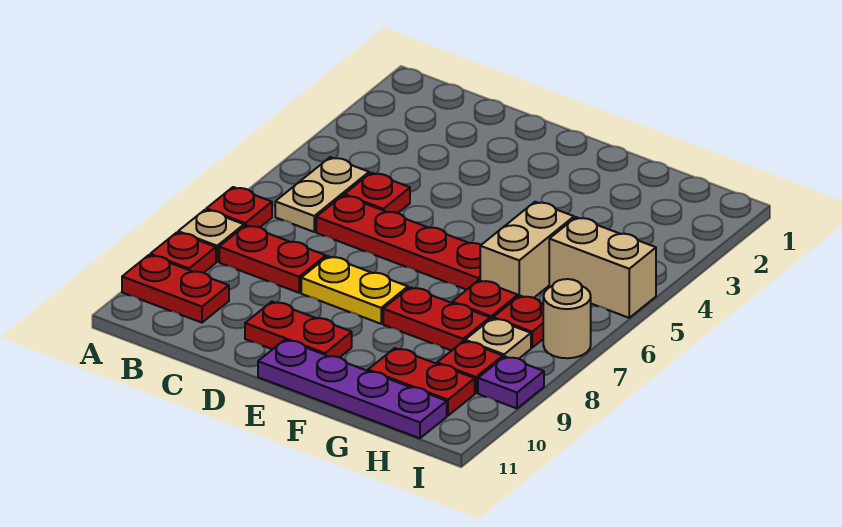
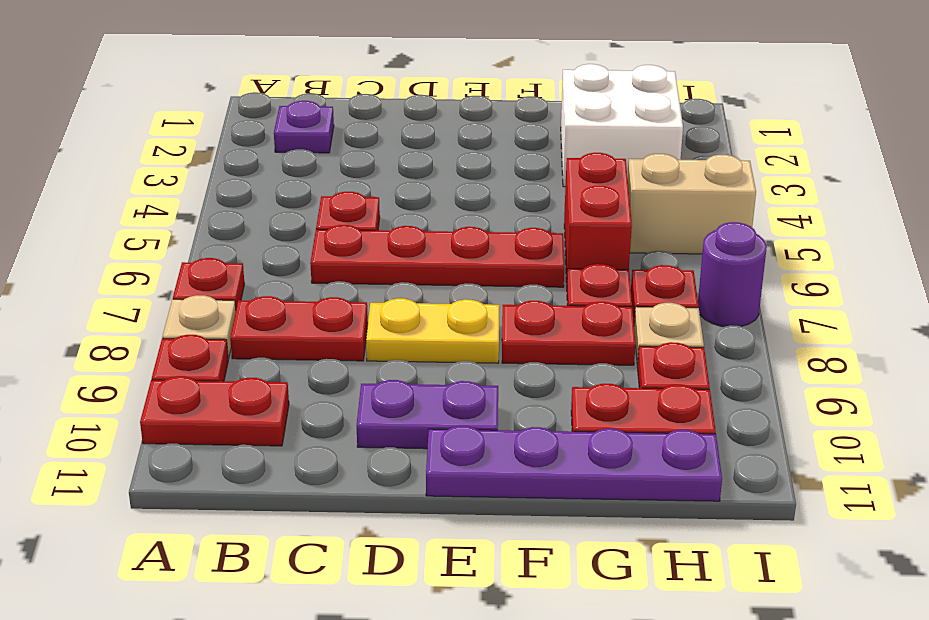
tan 1x2 plate [275,157,369,232] -> none
red 1x2 plate [245,302,352,358] -> purple 1x2 plate [357,380,498,449]
none -> white 2x2 brick [561,64,683,187]
tan 1x2 brick [480,202,574,298] -> red 1x2 brick [564,153,632,283]
tan 1x1 round brick [543,279,591,358] -> purple 1x1 round brick [698,222,767,327]
purple 1x1 plate [478,357,544,408] -> purple 1x1 plate moved to [274,101,334,153]

